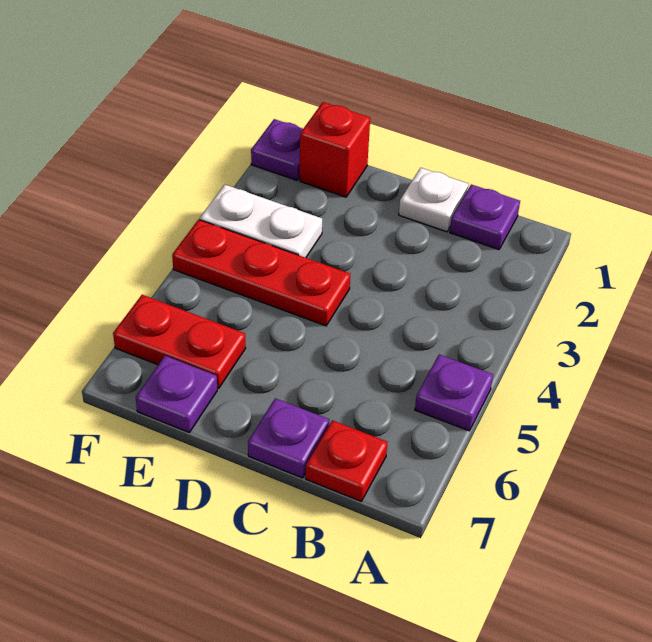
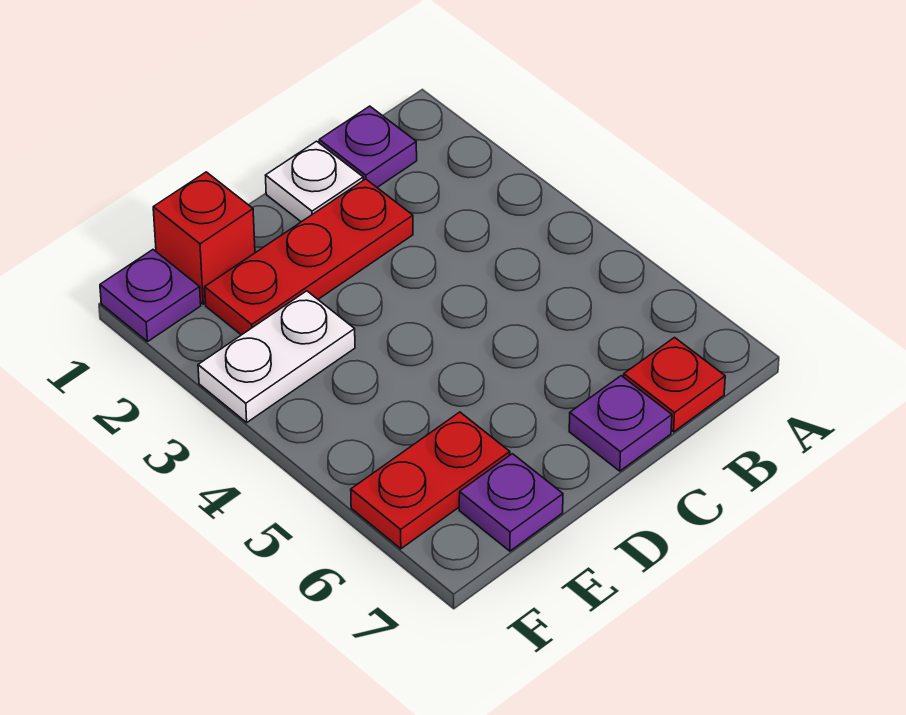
purple 1x1 plate [415,355,493,431] -> none
red 1x3 plate [172,220,350,326] -> red 1x3 plate moved to [205,179,413,335]

